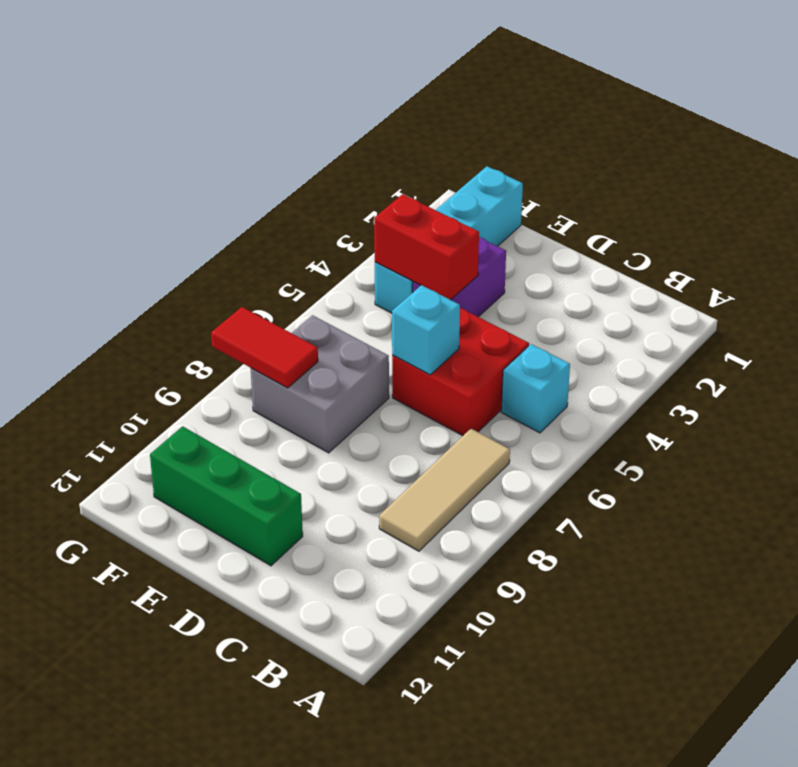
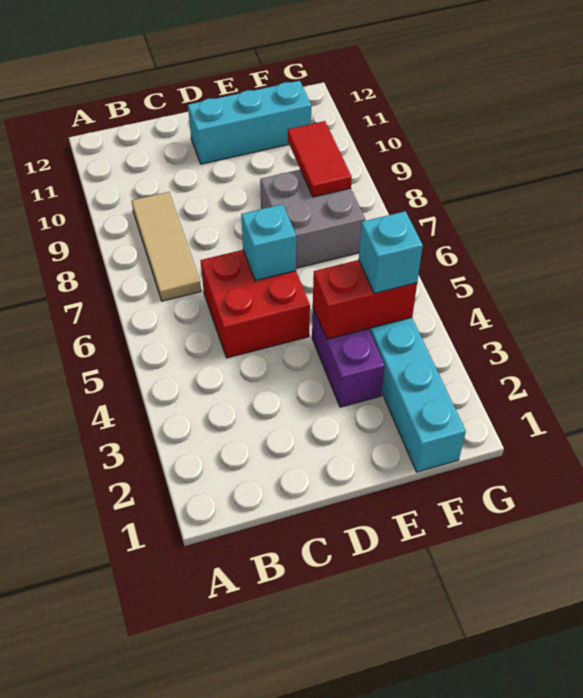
cyan 1x1 brick [501,344,570,433] -> cyan 1x1 brick moved to [359,211,423,293]
green 1x3 brick [150,426,303,566] -> cyan 1x3 brick [188,81,311,164]
red 1x2 tile [211,307,318,388] -> red 1x2 tile turned to [288,121,352,197]

